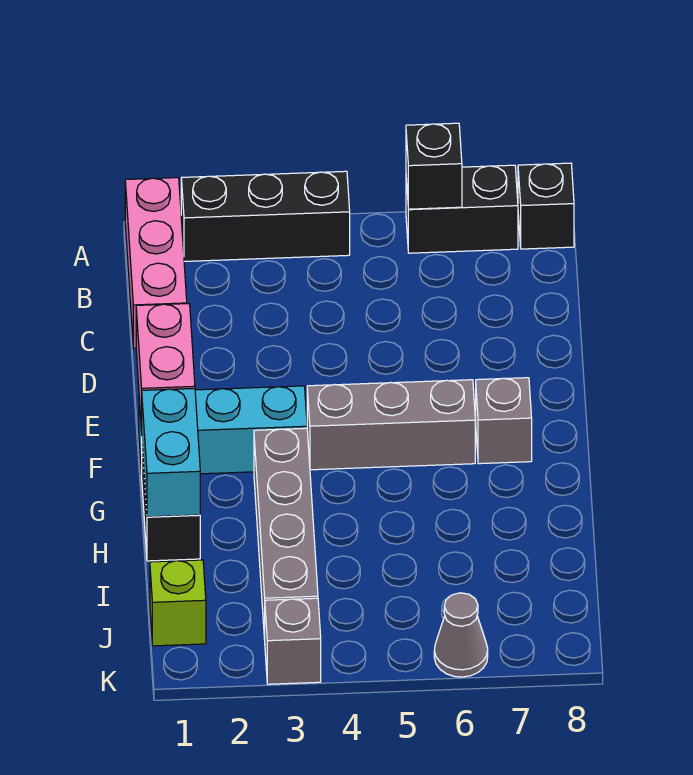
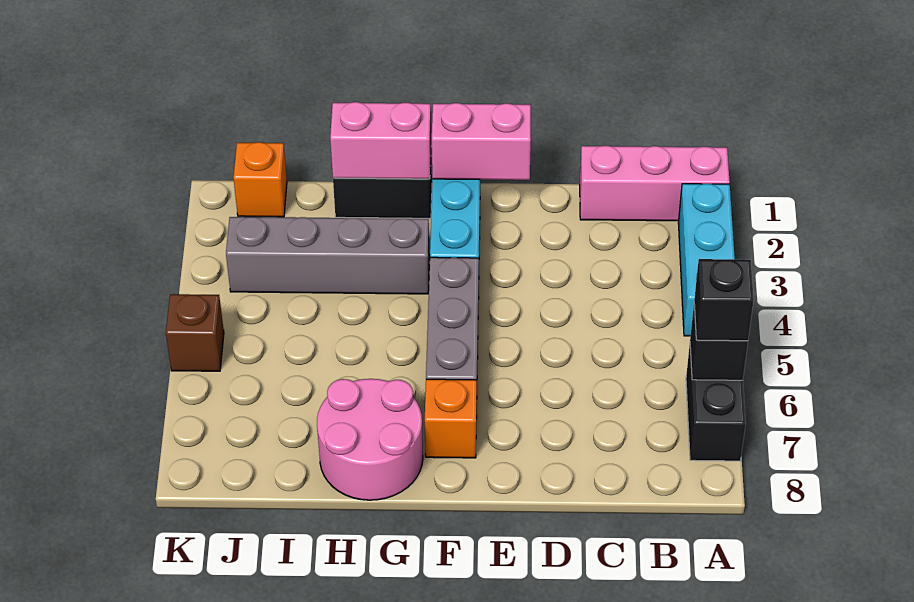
black 1x3 brick [181,171,350,261] -> cyan 1x3 brick [678,184,735,336]
black 1x1 brick [518,163,574,249] -> black 1x1 brick moved to [694,259,754,341]
grey 1x1 brick [476,378,532,464] -> orange 1x1 brick [425,379,477,458]
cyan 1x2 brick [142,388,200,517] -> pink 1x2 brick [330,102,431,179]
none -> pink 2x2 round brick [317,379,423,500]
lime 1x1 brick [150,560,206,646] -> orange 1x1 brick [233,142,287,217]
grey 1x1 brick [265,598,321,684] -> none
none -> brown 1x1 brick [166,294,224,371]
grey 1x1 cone [434,593,488,677] -> none

